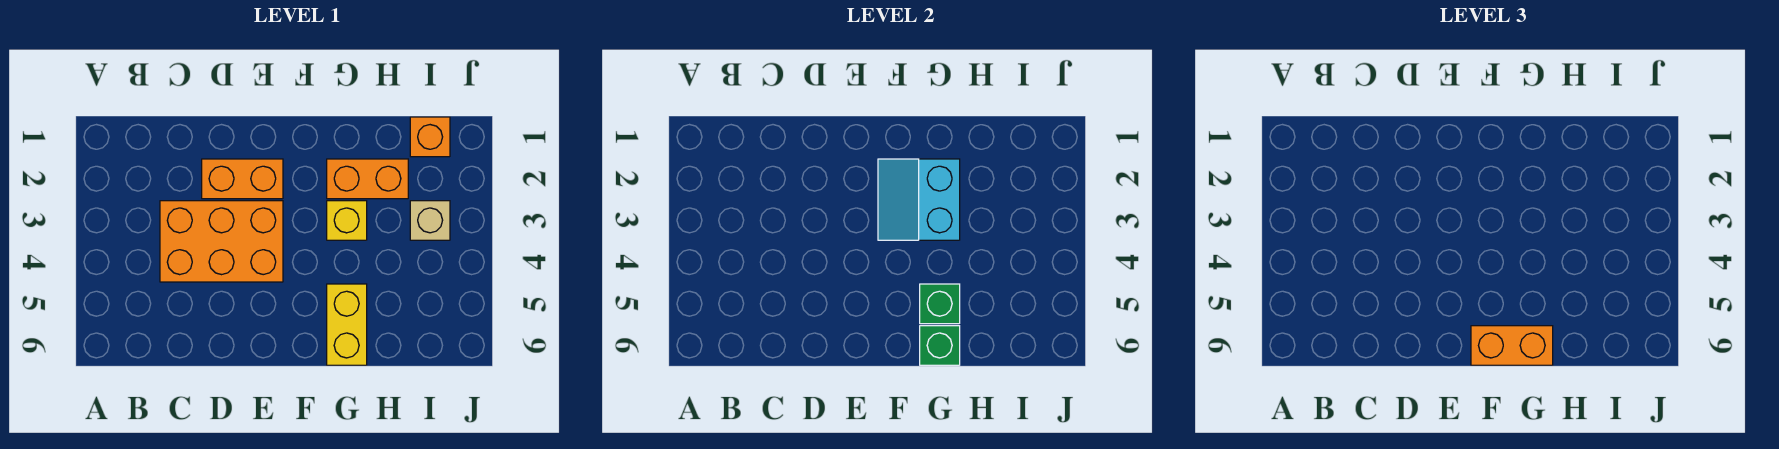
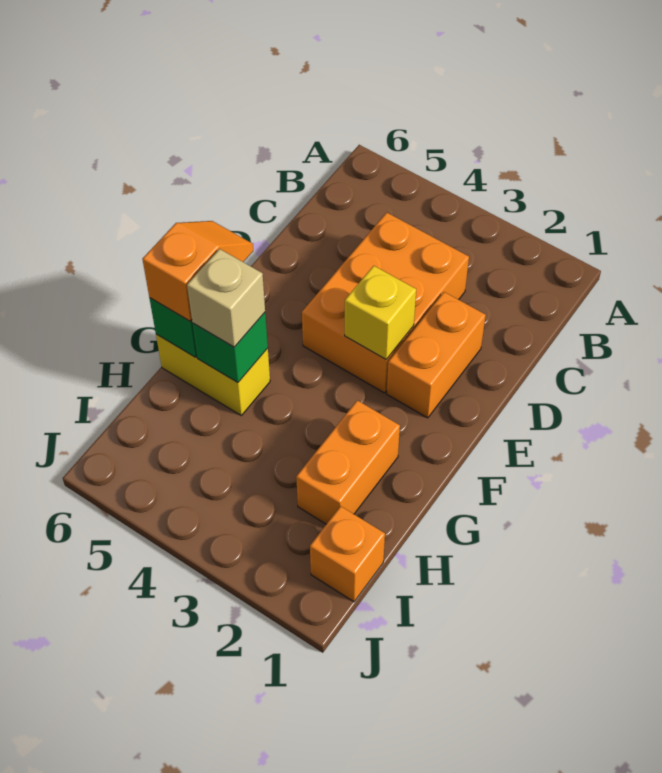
cyan 2x2 slope [878,159,960,240] -> none
orange 1x2 brick [1471,326,1553,365] -> orange 1x2 slope [142,221,253,321]
yellow 1x1 brick [327,201,367,240] -> yellow 1x1 brick moved to [345,266,416,359]
tan 1x1 brick [410,201,450,240] -> tan 1x1 brick moved to [187,249,265,347]

